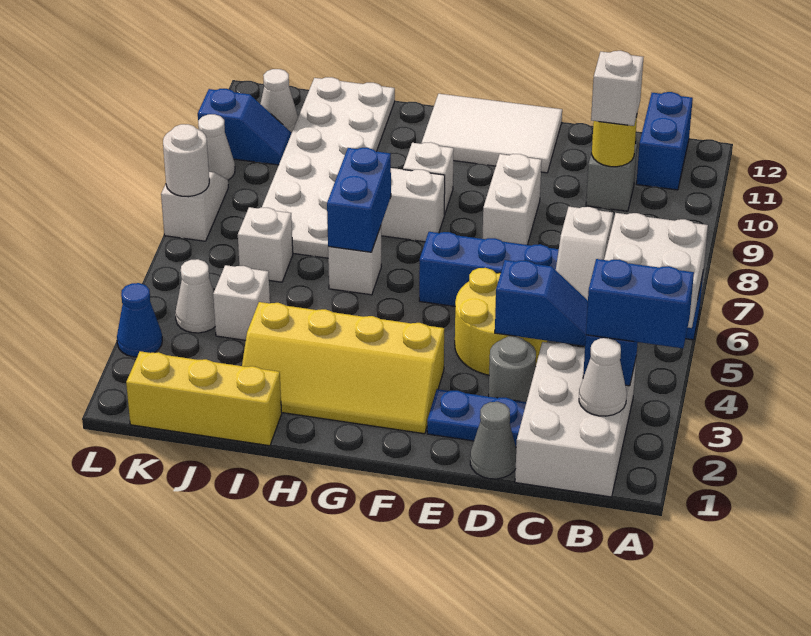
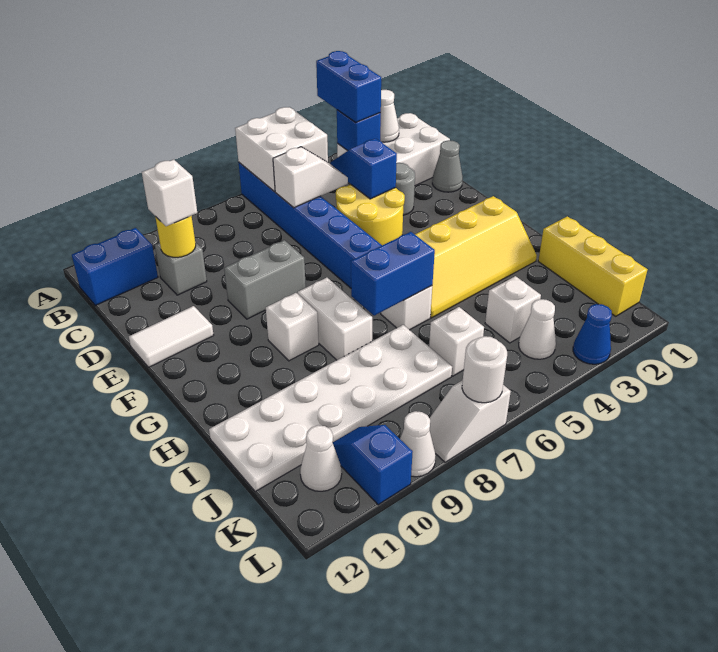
blue 1x2 plate [427,389,526,446] -> none
white 1x2 brick [482,154,542,245] -> grey 1x2 brick [224,240,306,319]
white 2x3 tile [421,94,562,173] -> white 1x2 tile [129,306,214,367]
yellow 2x4 slope [242,302,444,434] -> yellow 2x4 slope turned to [415,196,537,318]

